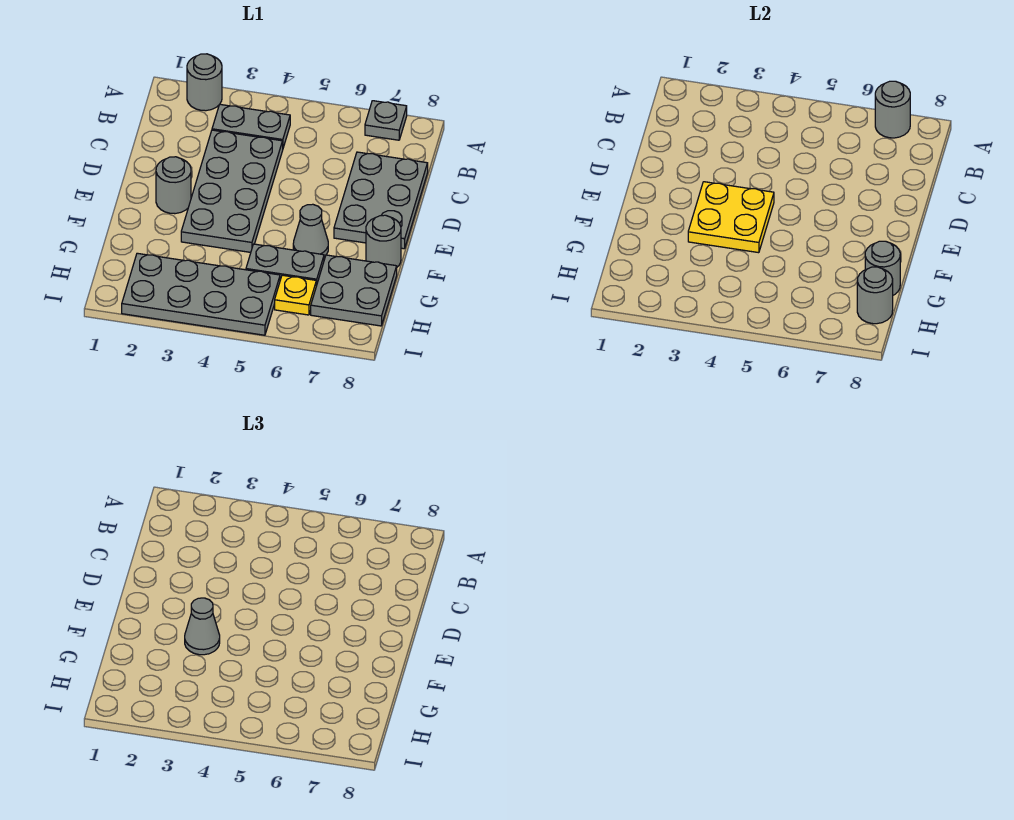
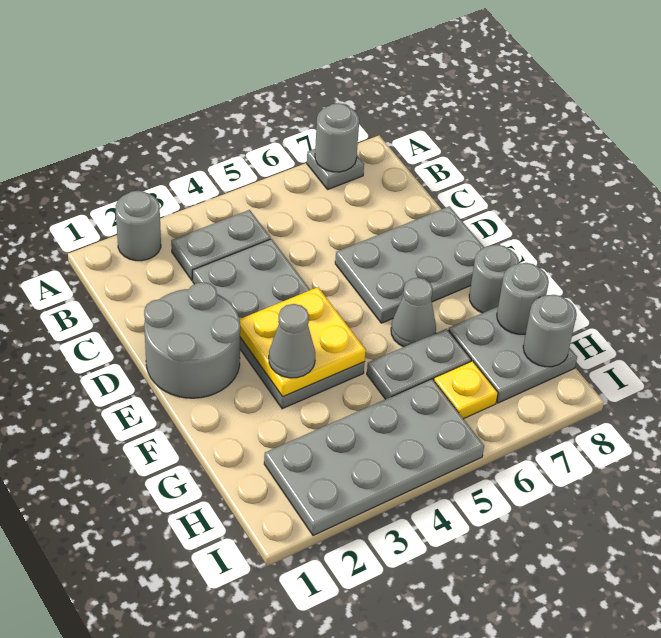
grey 2x3 plate [334,152,428,249] -> grey 2x3 plate turned to [335,206,484,323]
grey 1x1 round brick [156,157,191,214] -> grey 2x2 round brick [144,282,240,398]

